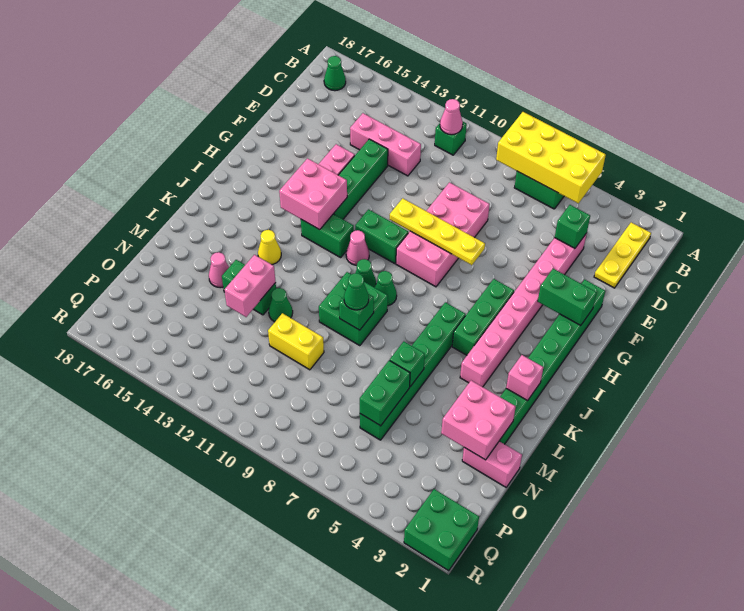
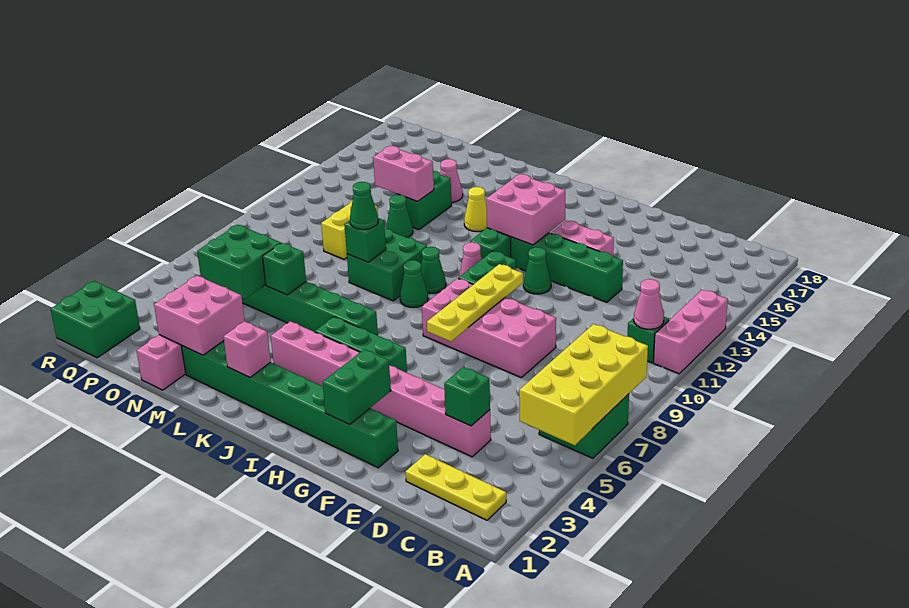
green 1x1 cone [324,56,346,91] -> green 1x1 cone moved to [523,247,551,294]
pink 1x3 brick [350,113,421,176] -> pink 1x3 brick moved to [654,290,728,374]
green 1x2 brick [360,360,410,426] -> green 2x2 brick [197,225,281,299]

